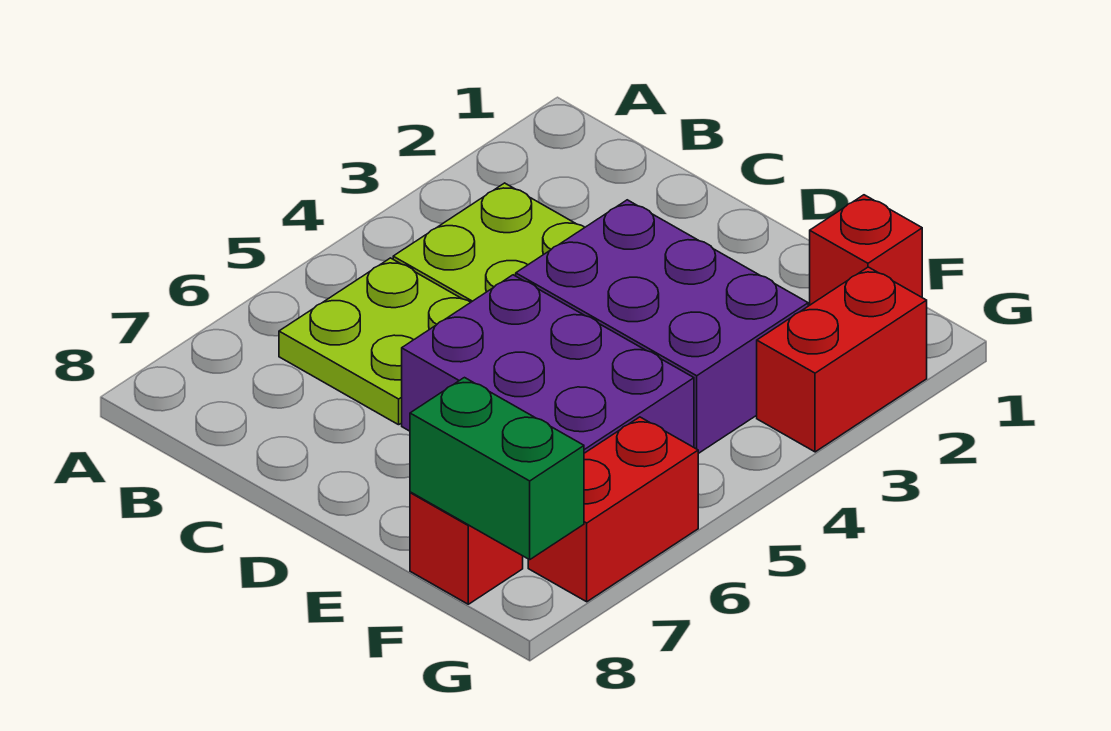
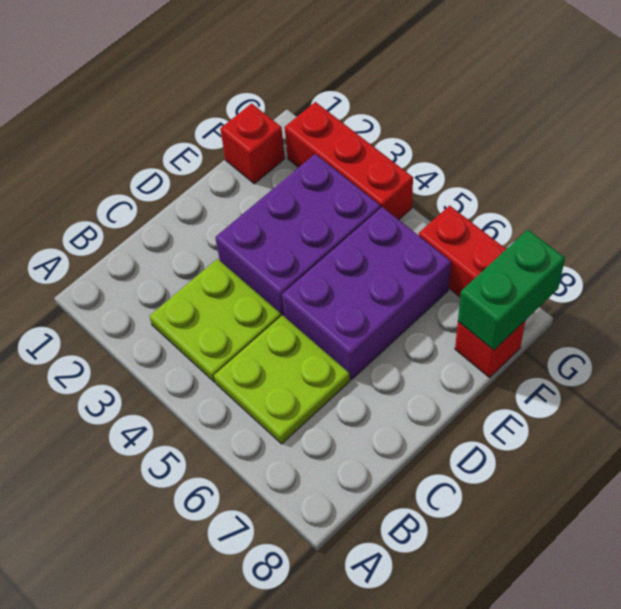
red 1x2 brick [757,267,927,452] -> red 1x3 brick [285,102,413,220]

